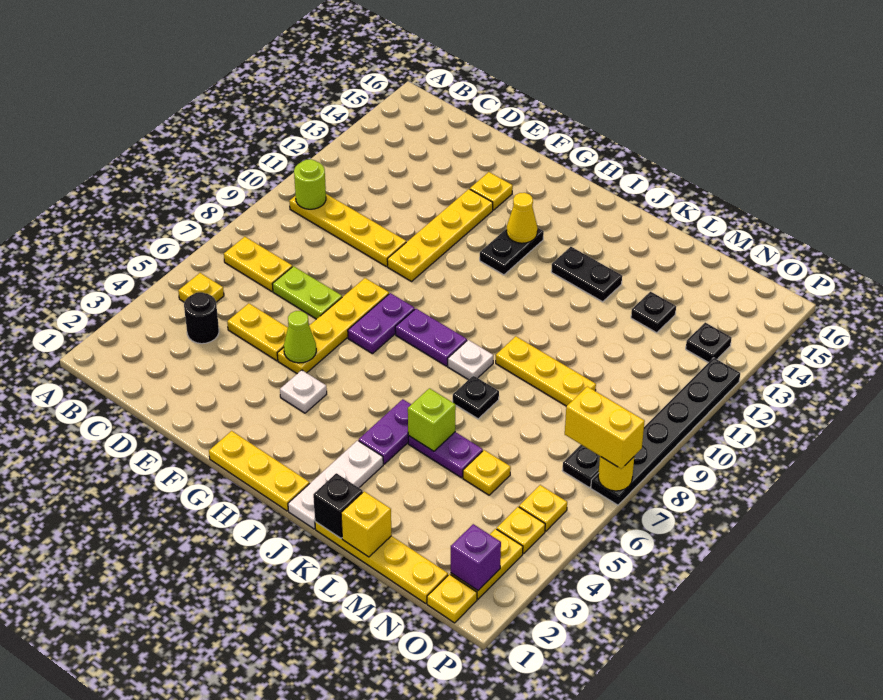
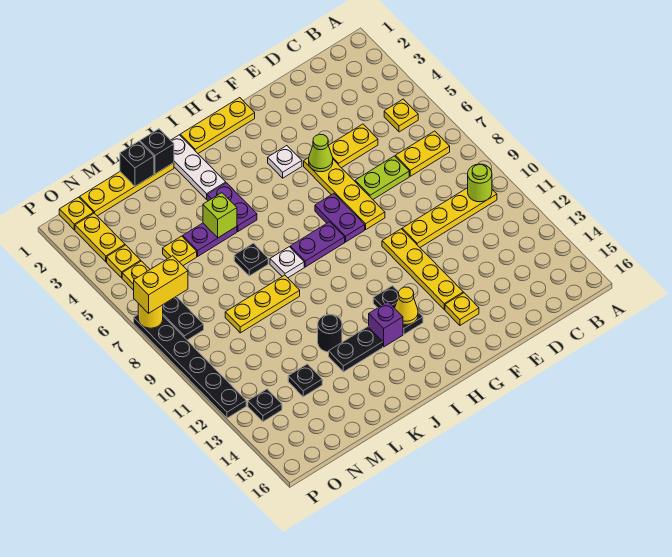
black 1x1 round brick [184,292,219,344] -> black 1x1 round brick moved to [318,314,342,352]
yellow 1x1 brick [341,491,392,557] -> black 1x1 brick [120,141,154,186]
purple 1x1 brick [451,524,501,590] -> purple 1x1 brick moved to [369,302,403,347]

